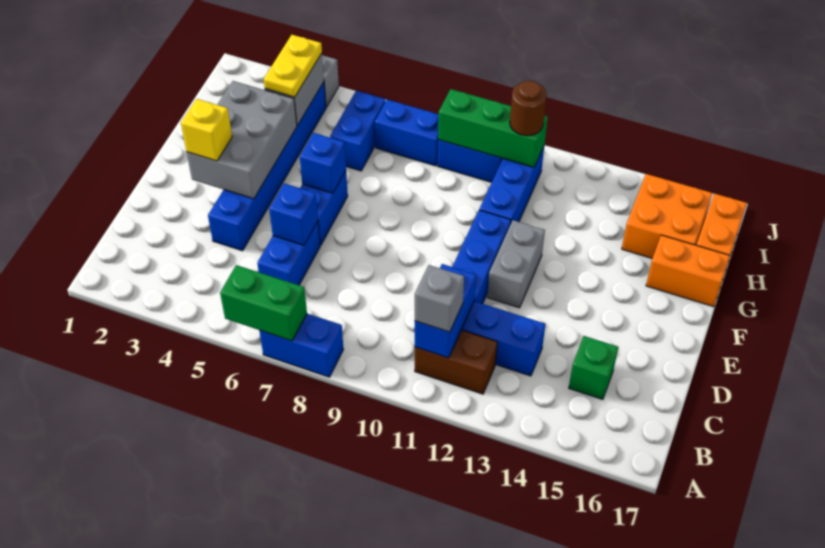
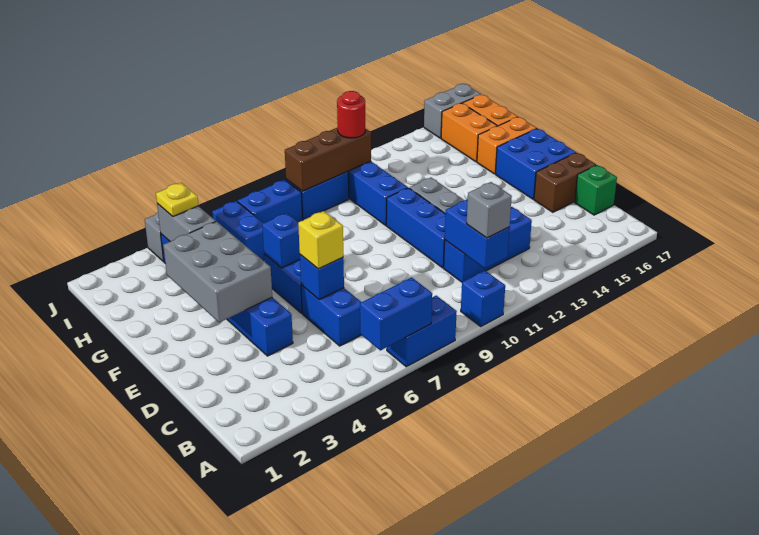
green 1x2 brick [220,265,307,341] -> blue 1x2 brick [360,277,432,350]
none -> blue 1x1 brick [461,271,505,326]
brown 1x2 brick [415,330,497,394] -> brown 1x2 brick moved to [534,153,596,212]
green 1x1 brick [569,336,618,399] -> green 1x1 brick moved to [575,165,617,215]
yellow 1x1 brick [181,99,232,161] -> yellow 1x1 brick moved to [298,211,343,269]
none -> blue 2x2 brick [496,128,576,199]
yellow 1x2 plate [264,35,322,97] -> yellow 1x1 plate [156,183,198,216]
orange 2x2 brick [622,174,712,259] -> orange 1x2 brick [441,103,497,162]
green 1x3 brick [438,89,548,167] -> brown 1x3 brick [285,127,371,191]
brown 1x1 round brick [510,81,547,136] -> red 1x1 round brick [337,91,365,138]
none -> grey 1x2 brick [424,84,481,138]

